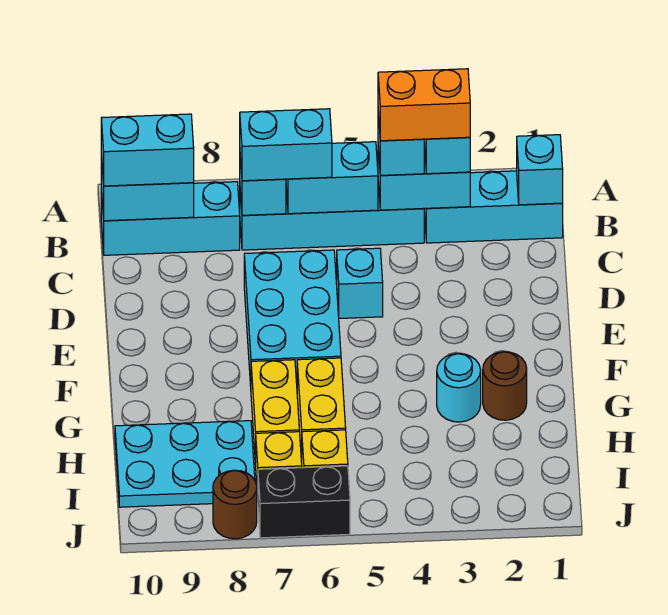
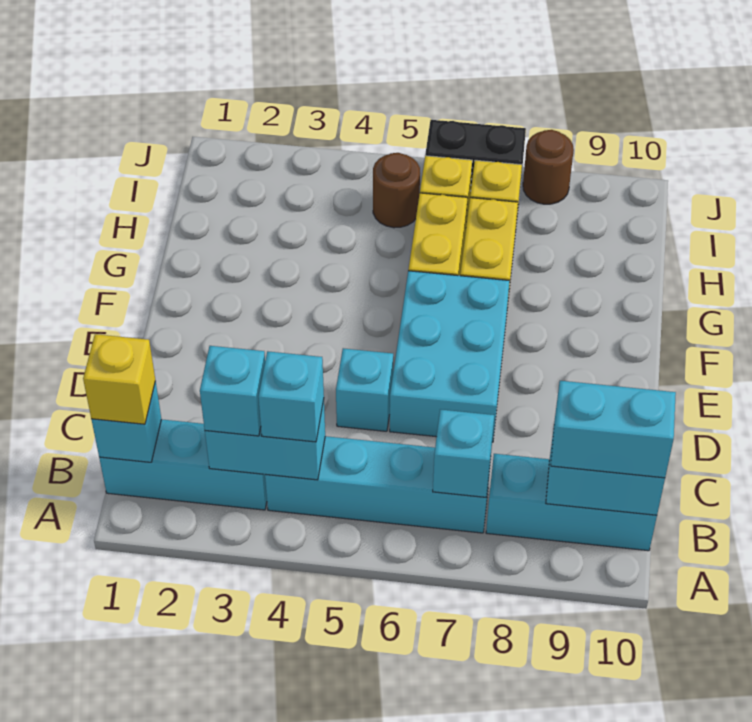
none -> yellow 1x1 brick [83,334,155,424]
orange 1x2 brick [378,69,470,141] -> none
cyan 1x2 brick [286,142,378,214] -> none
cyan 1x2 brick [240,109,332,181] -> none
brown 1x1 round brick [483,352,527,420] -> brown 1x1 round brick moved to [373,153,420,228]
cyan 1x1 round brick [437,354,481,422] -> none
cyan 2x3 plate [115,421,255,507] -> none

